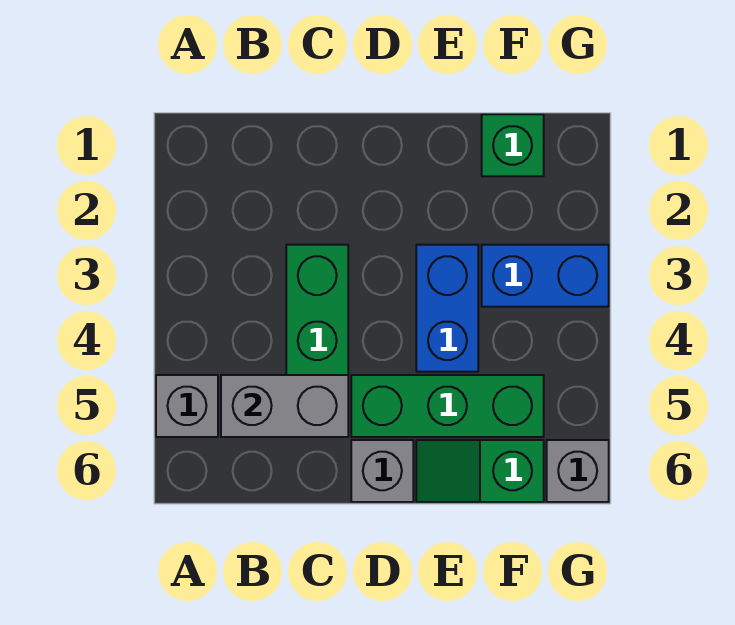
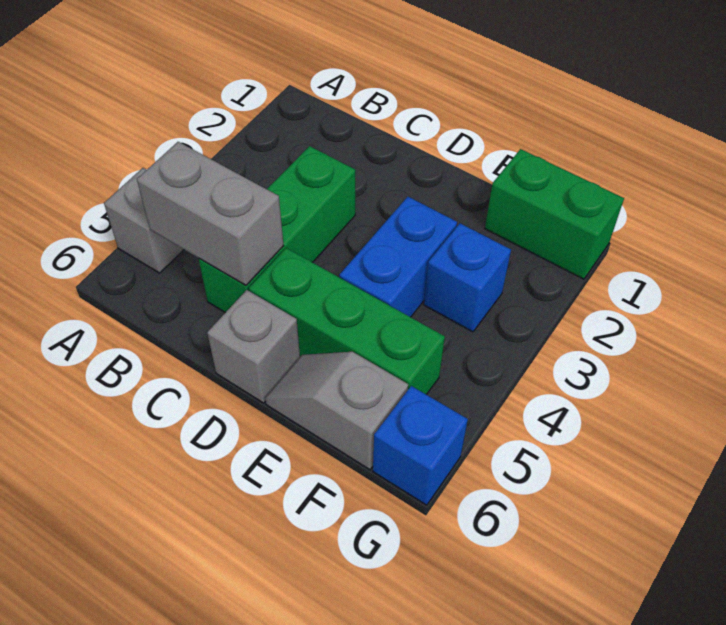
green 1x2 slope [416,440,544,502] -> grey 1x2 slope [265,352,408,470]
green 1x1 brick [482,114,544,176] -> green 1x2 brick [485,149,624,279]
blue 1x2 brick [482,245,609,307] -> blue 1x1 brick [424,223,511,332]
grey 1x1 brick [547,440,609,502] -> blue 1x1 brick [373,386,468,505]

